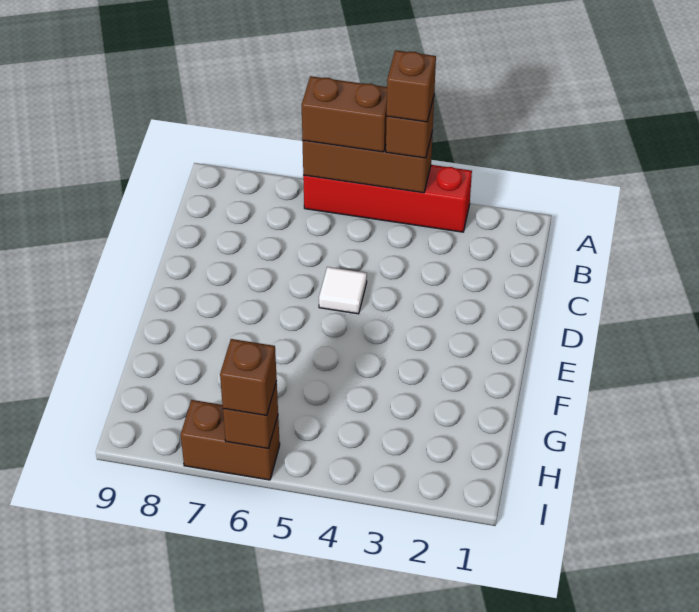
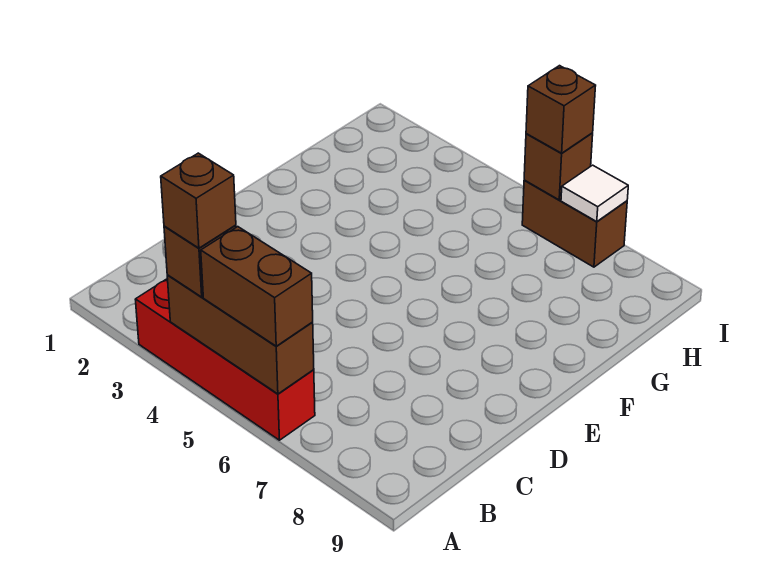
white 1x1 tile [319,267,367,314] -> white 1x1 tile moved to [561,165,628,222]

